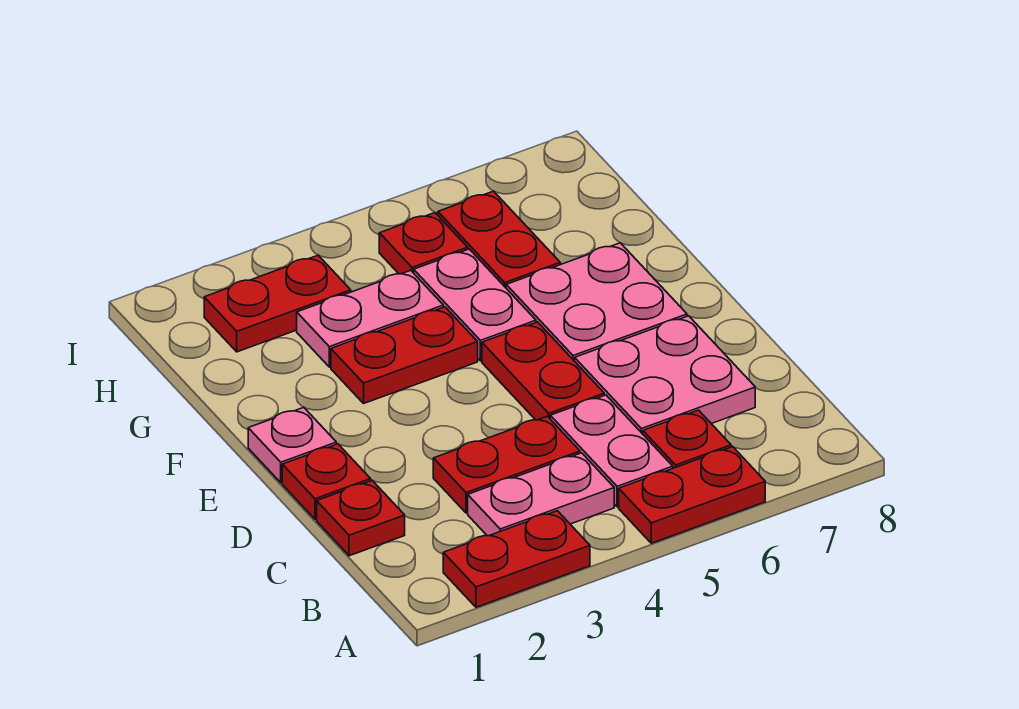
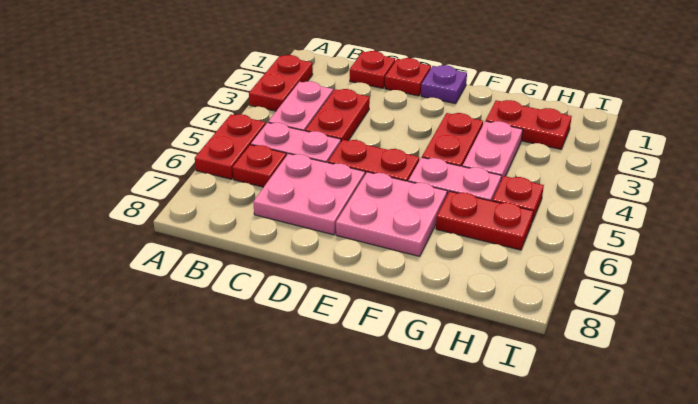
pink 1x1 plate [248,407,336,483] -> purple 1x1 plate [421,65,467,104]
red 1x2 plate [204,255,351,352] -> red 1x2 plate turned to [486,100,572,149]

